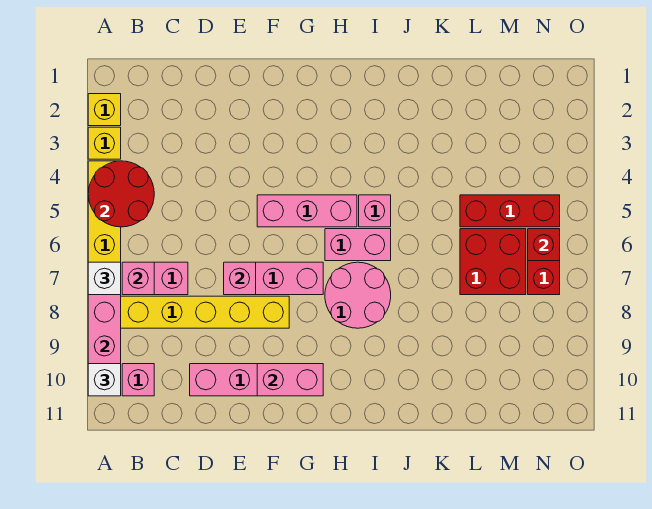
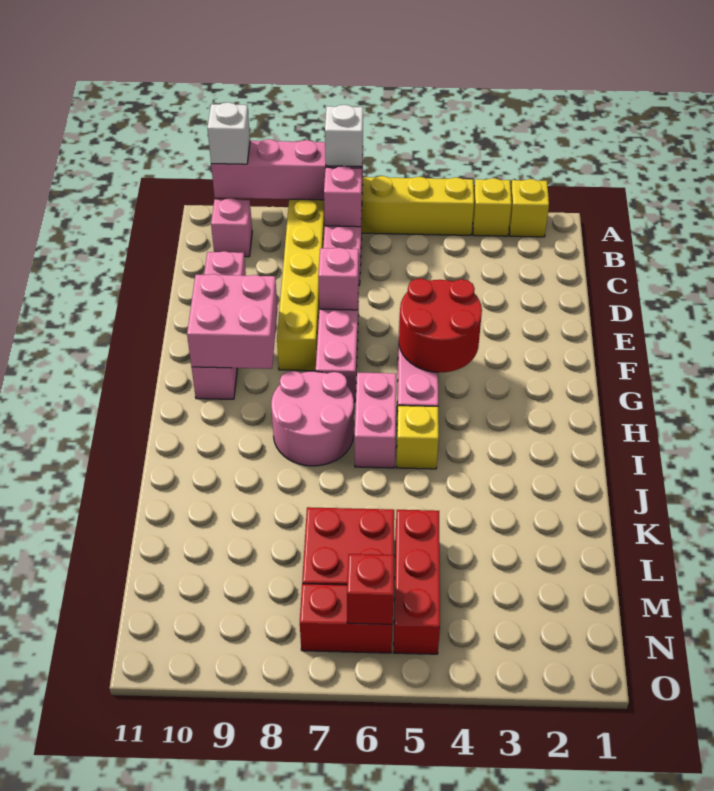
red 2x2 round brick [88,161,154,227] -> red 2x2 round brick moved to [399,278,482,372]
pink 1x2 brick [257,364,323,396] -> pink 2x2 brick [187,274,277,369]
pink 1x1 brick [359,195,391,227] -> yellow 1x1 brick [396,406,439,469]

